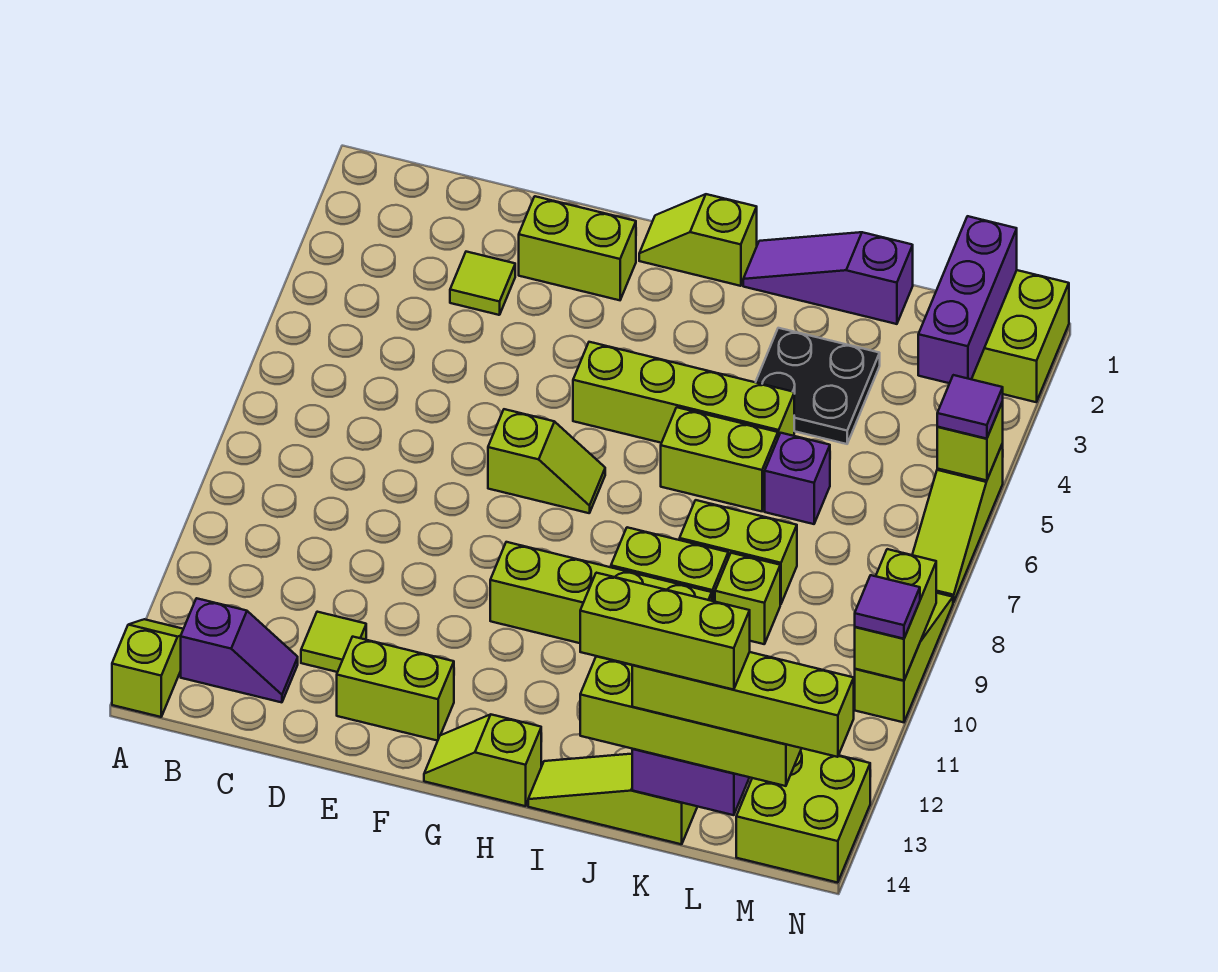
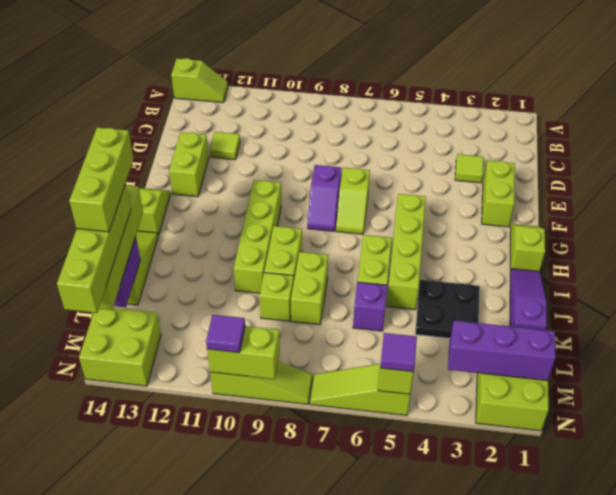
purple 1x2 slope [181,598,298,702] -> purple 1x2 slope moved to [307,165,341,231]

